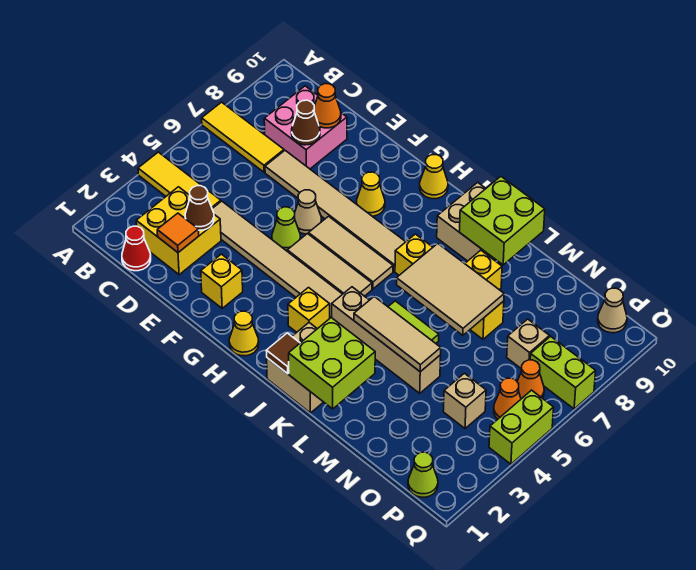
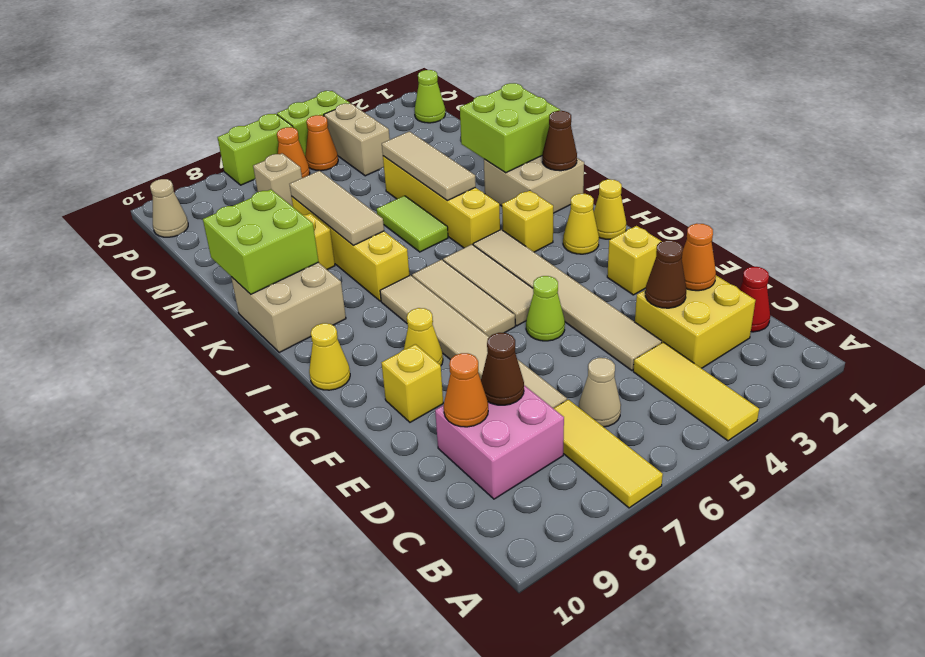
orange 1x1 tile [157,213,199,252] -> orange 1x1 cone [682,223,716,291]
tan 1x1 cone [295,190,321,234] -> tan 1x1 cone moved to [579,358,621,427]
none -> yellow 1x1 brick [382,344,443,422]
none -> yellow 1x1 cone [563,194,599,254]
brown 1x1 tile [266,333,300,374] -> brown 1x1 cone [542,111,577,171]
tan 1x4 brick [332,287,441,393] -> yellow 1x4 brick [383,156,500,248]
tan 2x3 tile [396,244,504,335] -> tan 1x3 tile [290,171,384,245]
tan 1x1 brick [443,373,486,429] -> tan 1x2 brick [324,103,390,176]
lime 1x2 brick [530,336,596,409] -> lime 1x2 brick turned to [217,114,293,185]

